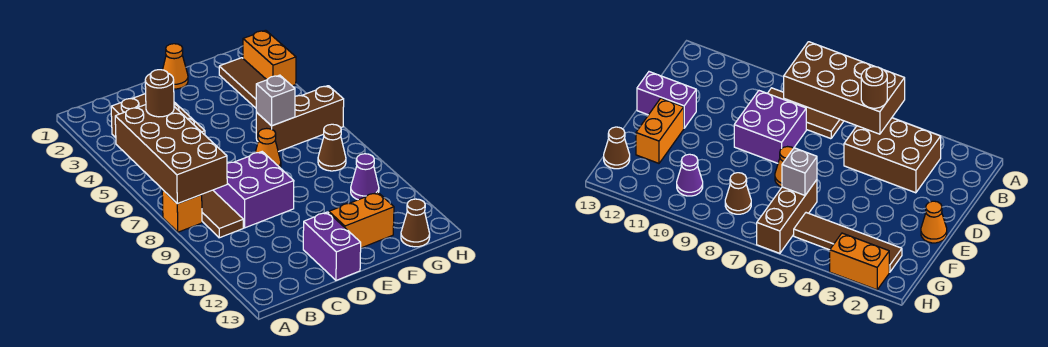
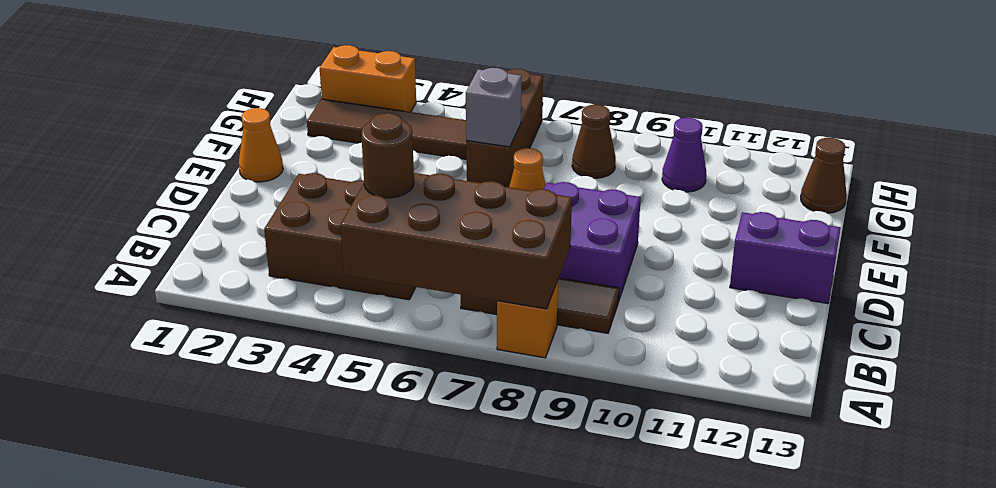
orange 1x2 brick [329,192,394,248] -> none

